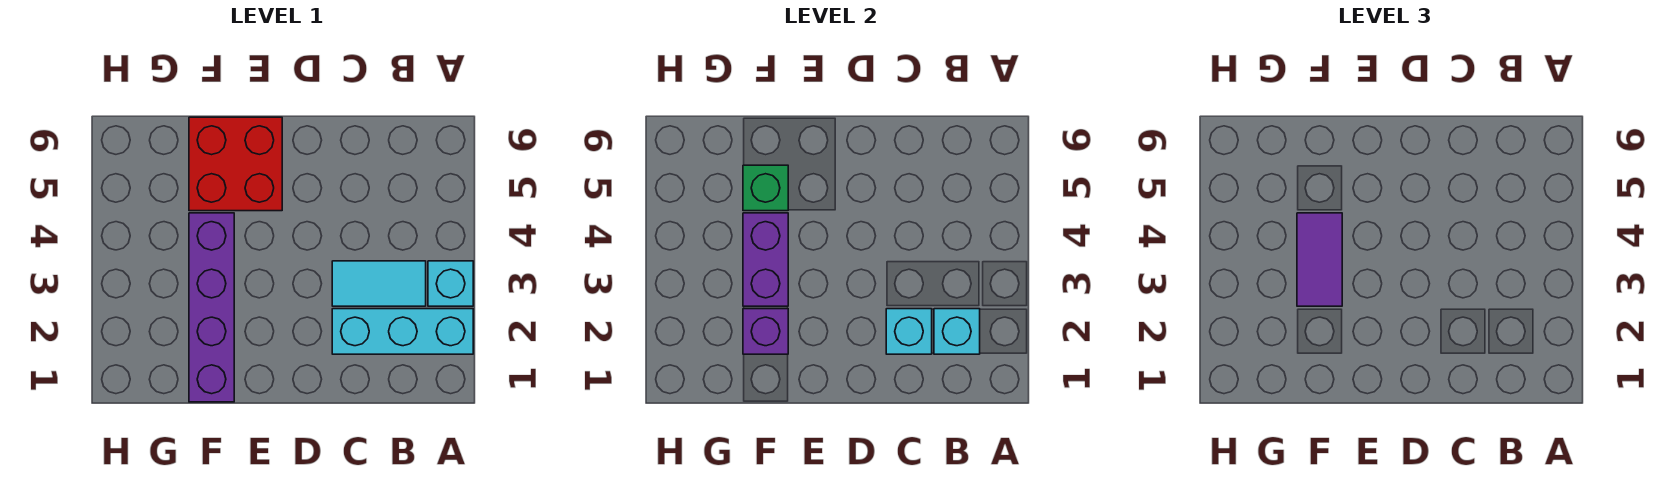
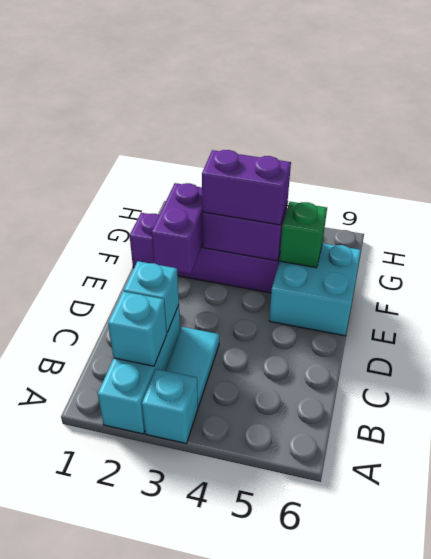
red 2x2 brick [189,117,282,211] -> cyan 2x2 brick [269,243,361,336]
purple 1x1 brick [743,309,788,354] -> purple 1x2 brick [151,183,203,274]
purple 1x2 tile [1297,213,1342,306] -> purple 1x2 brick [202,150,291,225]

